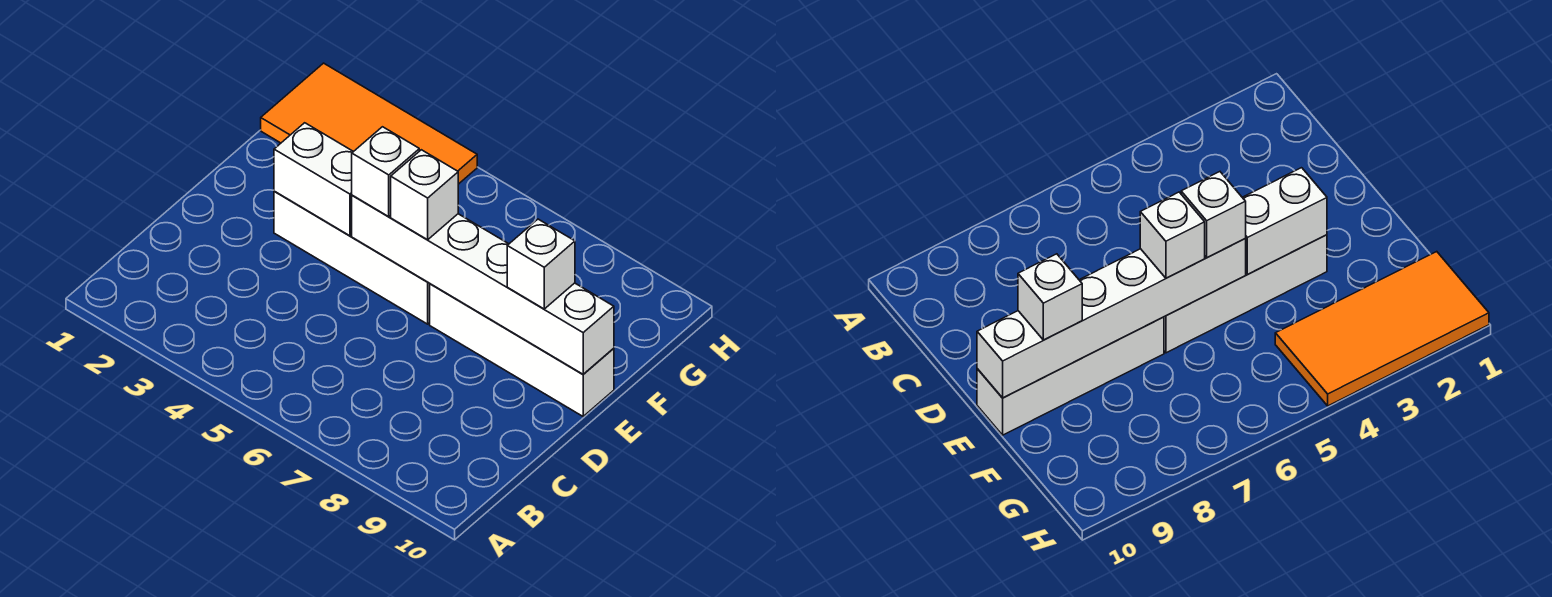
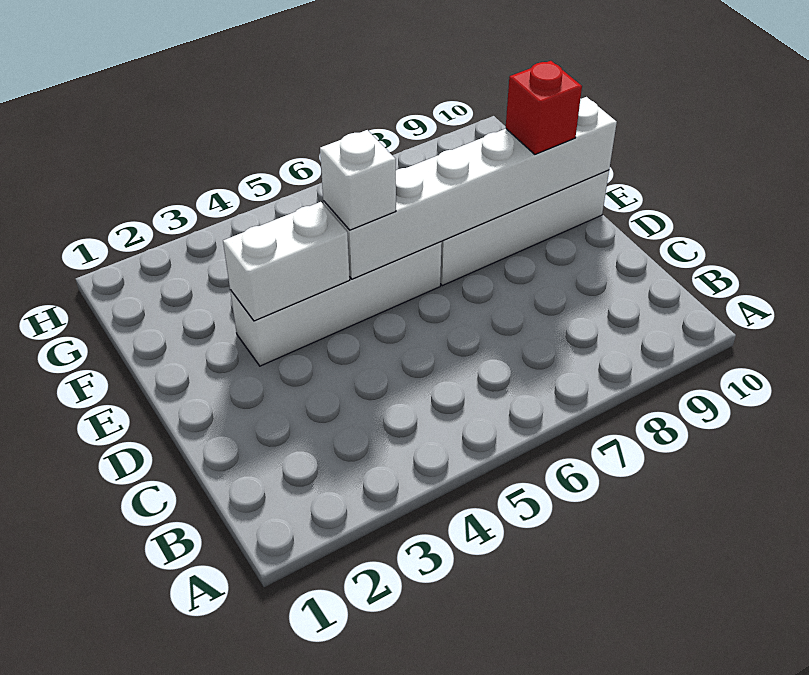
white 1x1 brick [391,150,458,240] -> none
white 1x1 brick [507,219,575,309] -> red 1x1 brick [506,61,582,154]
orange 2x4 tile [261,63,477,184] -> none

